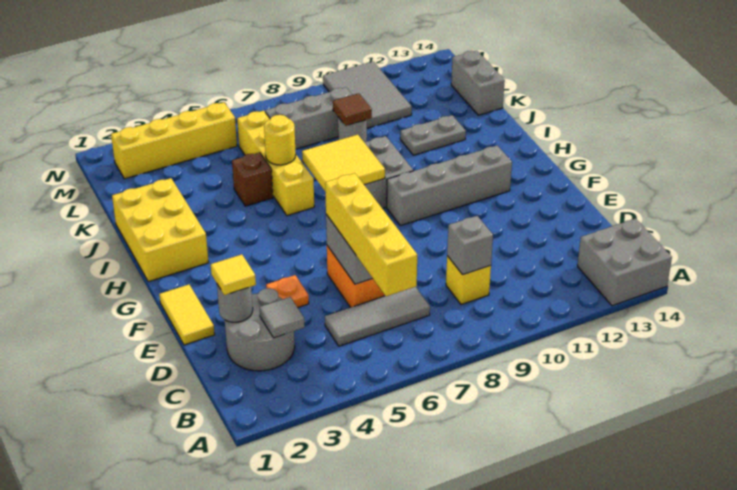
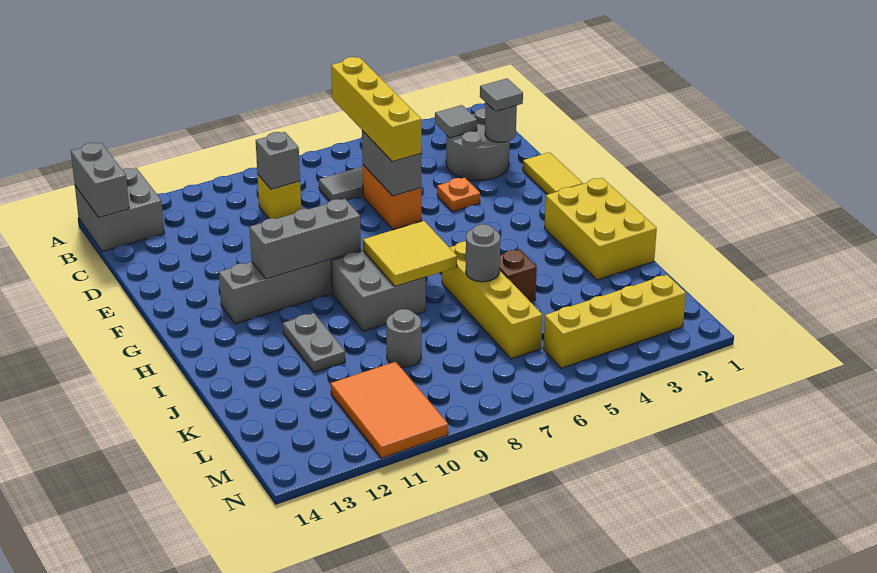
yellow 1x1 tile [211,254,256,295] -> grey 1x1 tile [480,78,523,111]
yellow 1x1 round brick [264,115,296,165] -> grey 1x1 round brick [466,224,500,282]
grey 1x2 plate [400,115,466,155] -> grey 1x2 plate turned to [283,313,345,372]
brown 1x1 tile [333,93,372,126] -> none
grey 1x2 brick [451,50,505,115] -> grey 1x2 brick moved to [71,143,129,217]
grey 1x3 brick [265,87,352,149] -> grey 1x3 brick moved to [250,199,361,279]
grey 2x3 tile [323,61,412,128] -> orange 2x3 tile [331,362,448,458]

